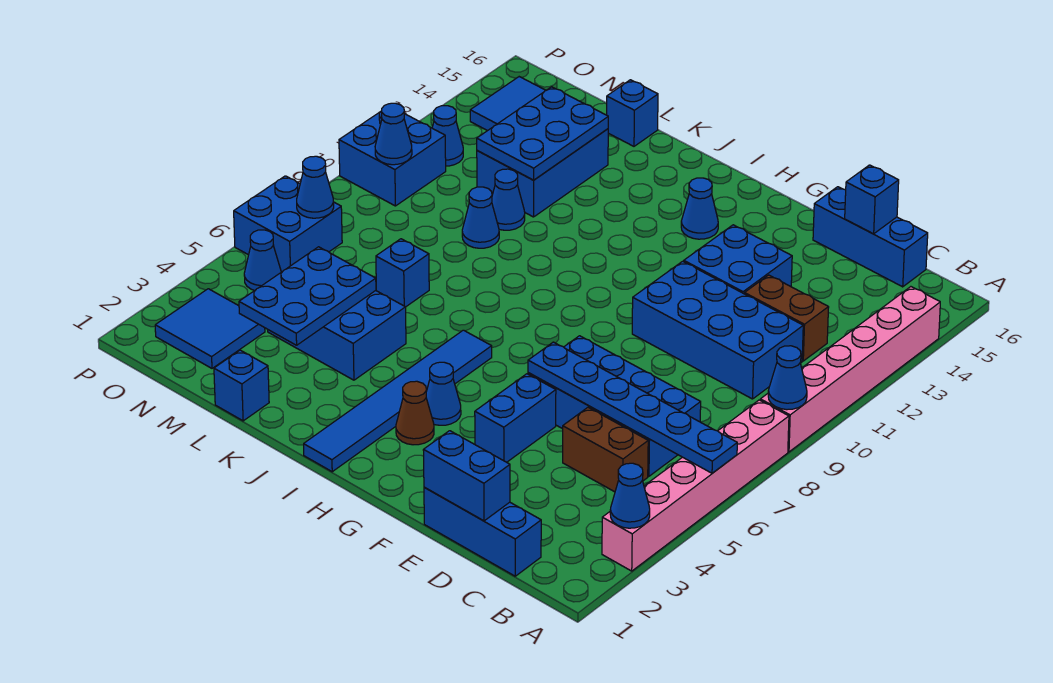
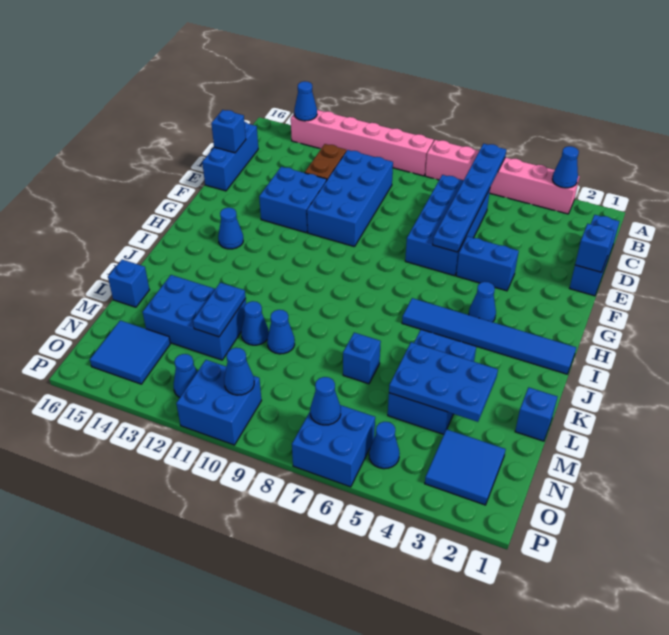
blue 1x1 cone [768,346,807,410] -> blue 1x1 cone moved to [294,81,317,121]
brown 1x2 brick [563,408,648,492] -> none
blue 1x2 brick [423,431,510,521] -> blue 1x1 brick [575,224,614,272]
brown 1x1 cone [396,381,434,445] -> none
blue 2x3 plate [477,87,608,180] -> blue 1x2 plate [193,283,246,337]

